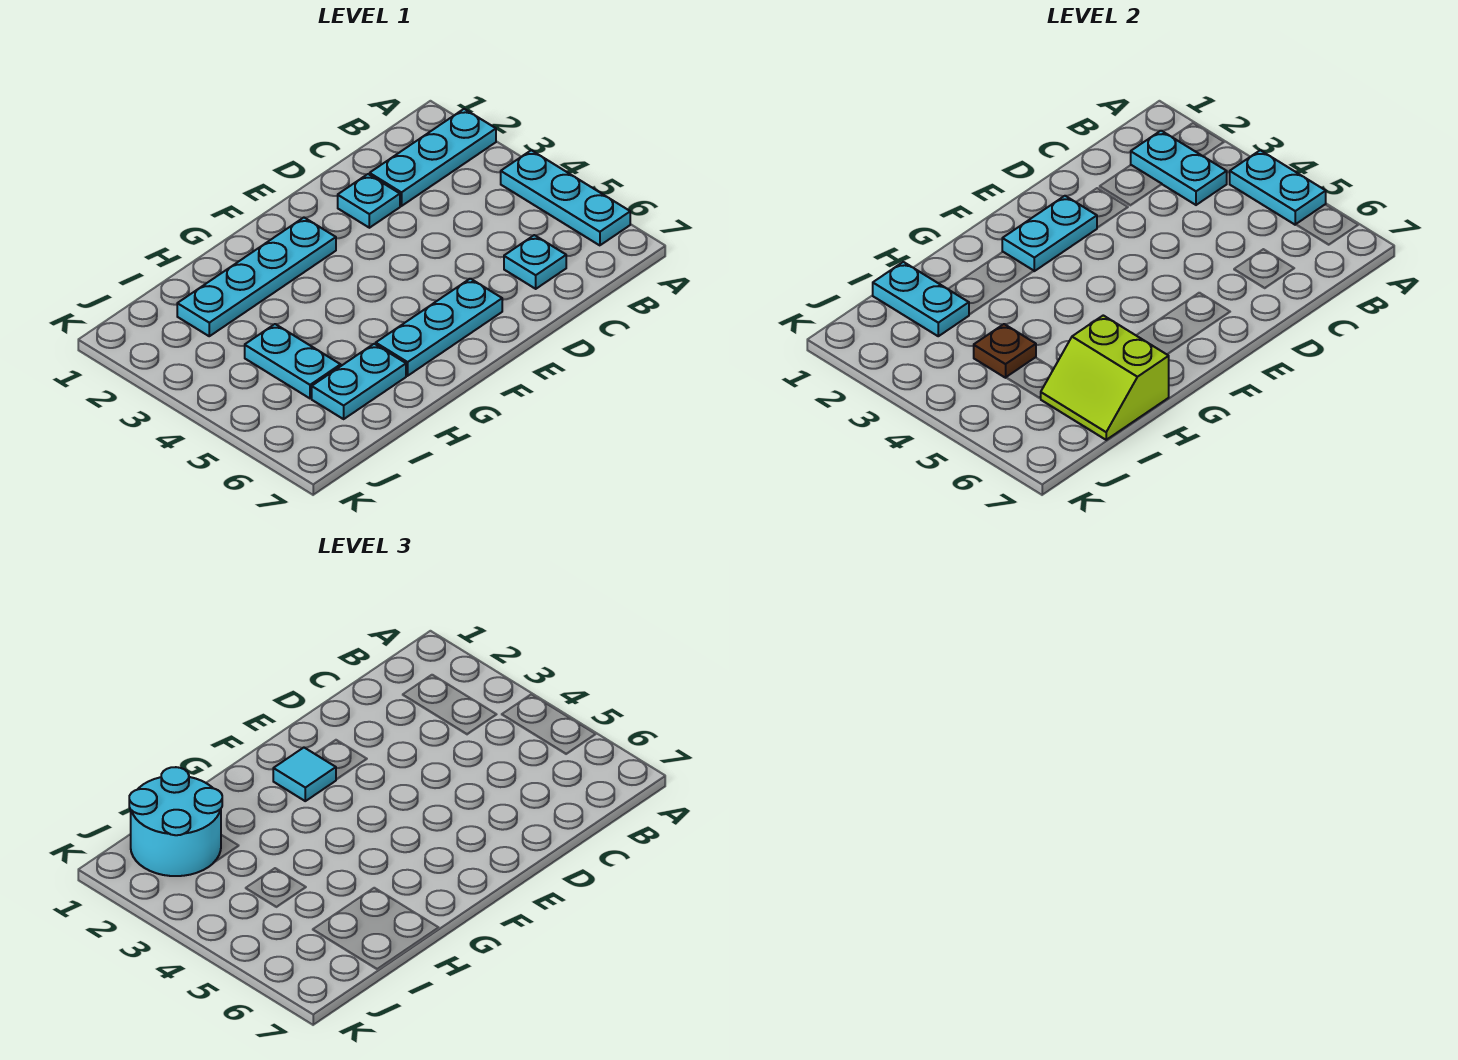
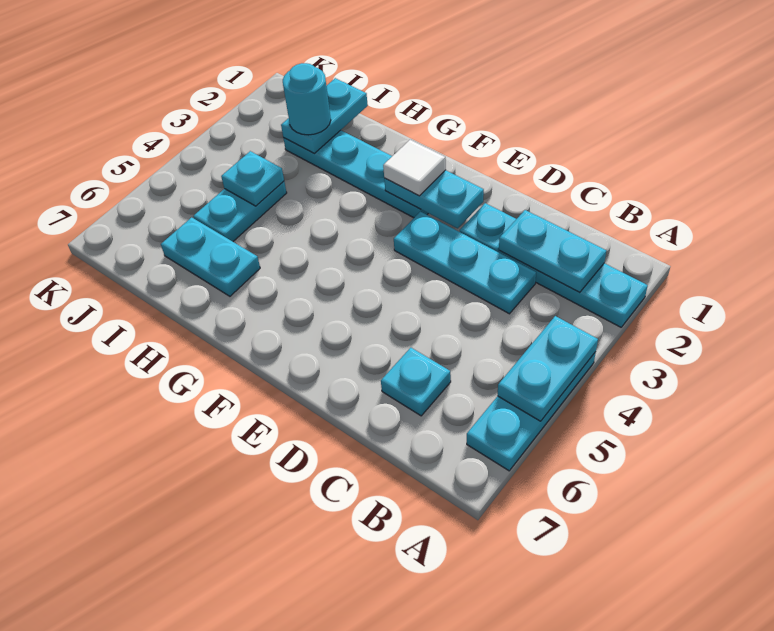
cyan 1x2 plate [1131,131,1227,205] -> cyan 1x2 plate turned to [499,210,606,292]
cyan 1x3 plate [376,279,502,376] -> cyan 1x3 plate moved to [394,212,536,314]
cyan 1x1 tile [273,748,336,801] -> white 1x1 tile [383,140,446,196]
lime 2x2 slope [1041,315,1169,440] -> none
cyan 2x2 round brick [129,767,222,876] -> cyan 1x1 round brick [283,63,331,135]
brown 1x1 plate [974,324,1036,378] -> cyan 1x1 plate [221,151,284,206]

